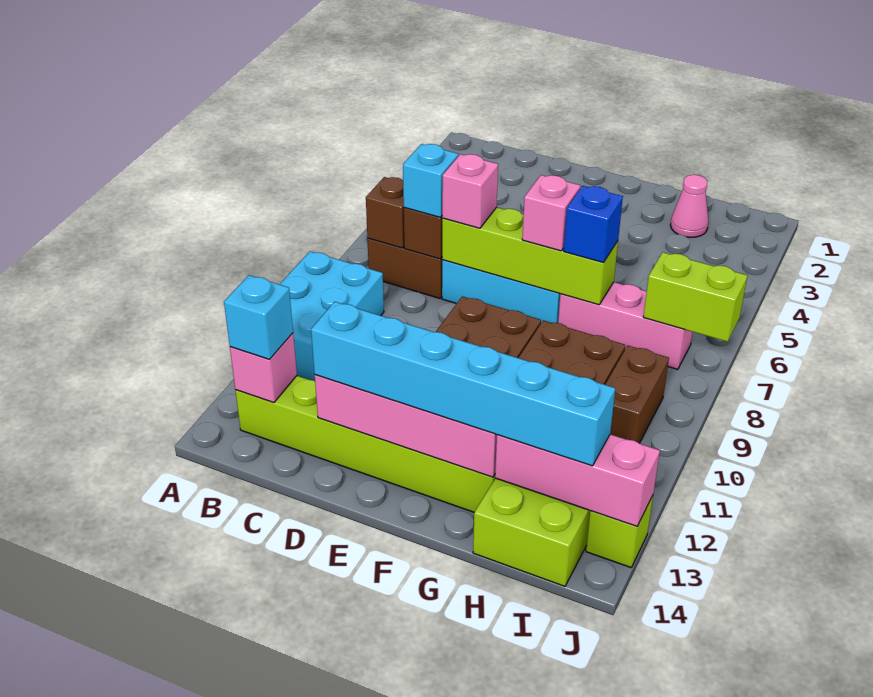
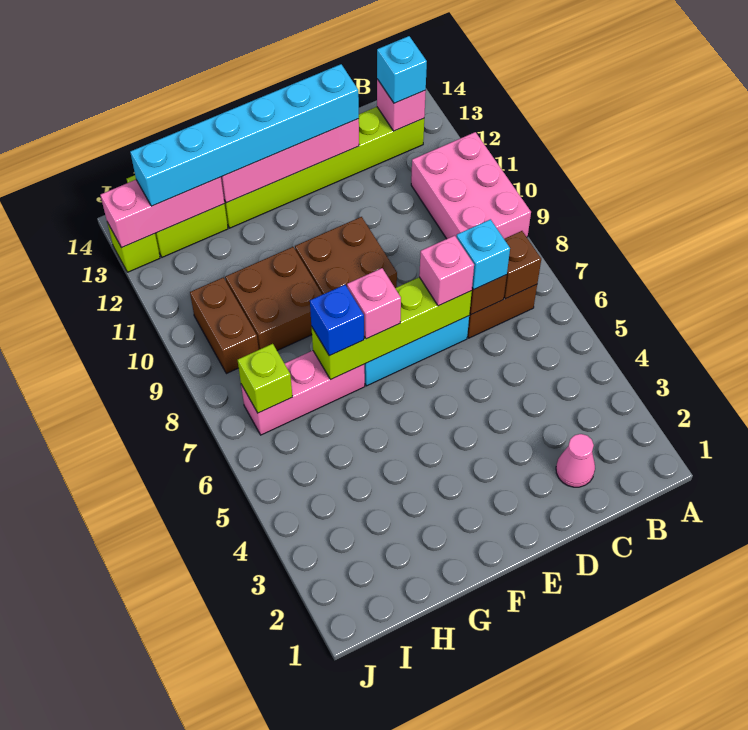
cyan 2x3 brick [280,251,384,381] -> pink 2x3 brick [411,132,531,239]
pink 1x1 cone [670,175,708,237] -> pink 1x1 cone moved to [556,434,595,487]
lime 1x2 brick [643,252,747,342] -> lime 1x1 brick [238,344,292,413]

